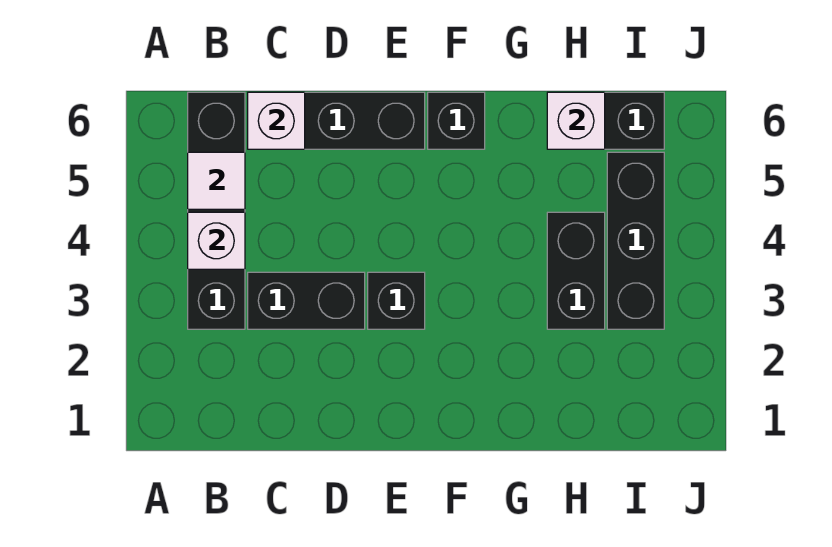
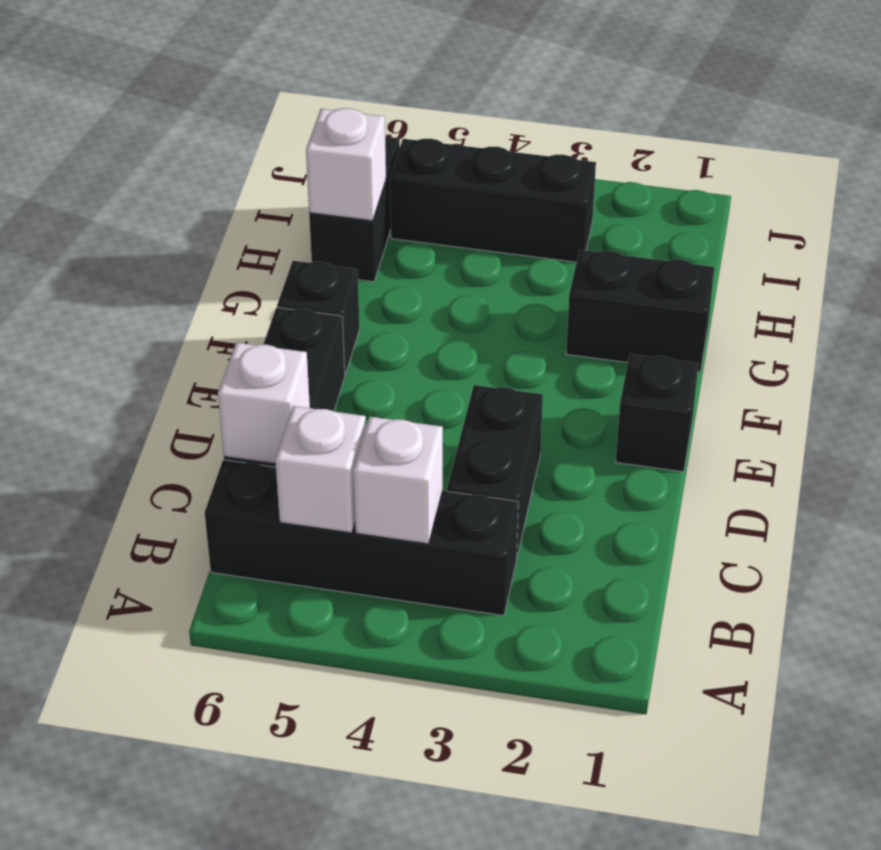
white 1x1 tile [188,152,245,209] -> white 1x1 brick [275,406,366,533]
black 1x1 brick [368,272,425,329] -> black 1x1 brick moved to [616,354,698,472]
black 1x2 brick [547,212,605,329] -> black 1x2 brick moved to [566,250,714,372]

